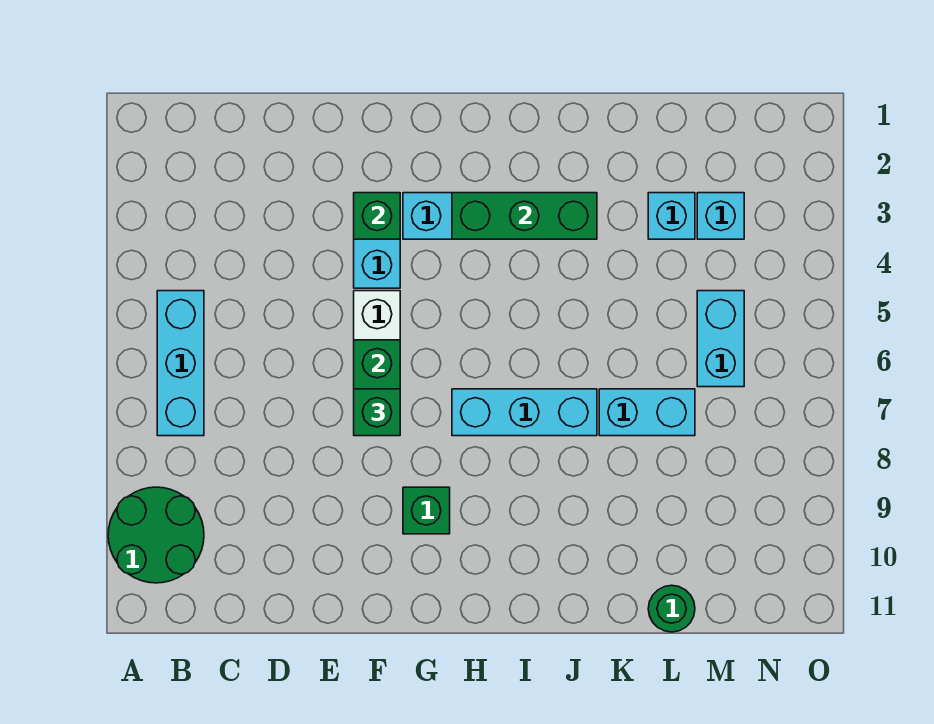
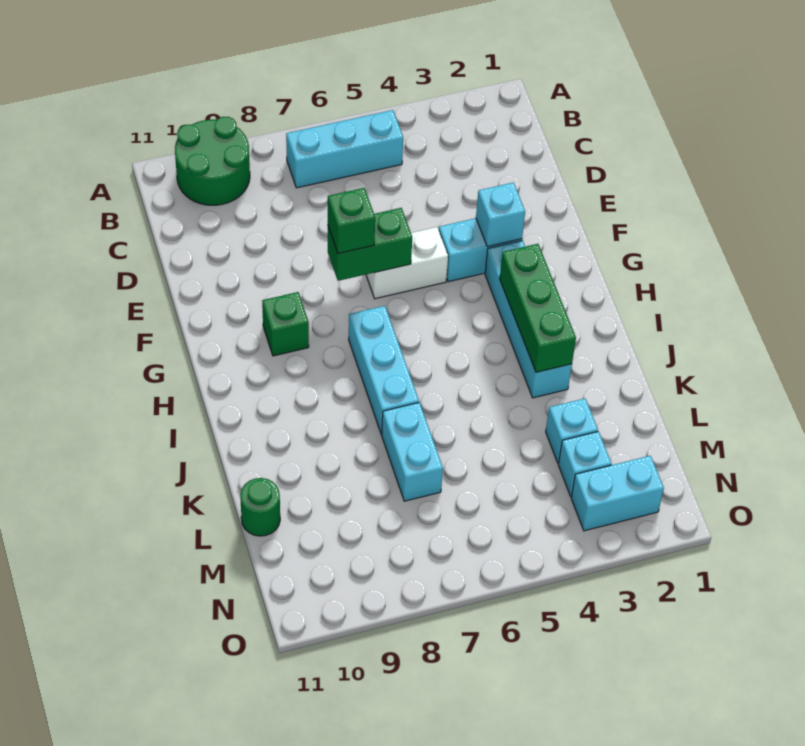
green 1x1 brick [354,193,400,239] -> cyan 1x1 brick [476,182,525,247]
cyan 1x2 brick [697,291,744,387] -> cyan 1x2 brick moved to [571,456,664,531]

